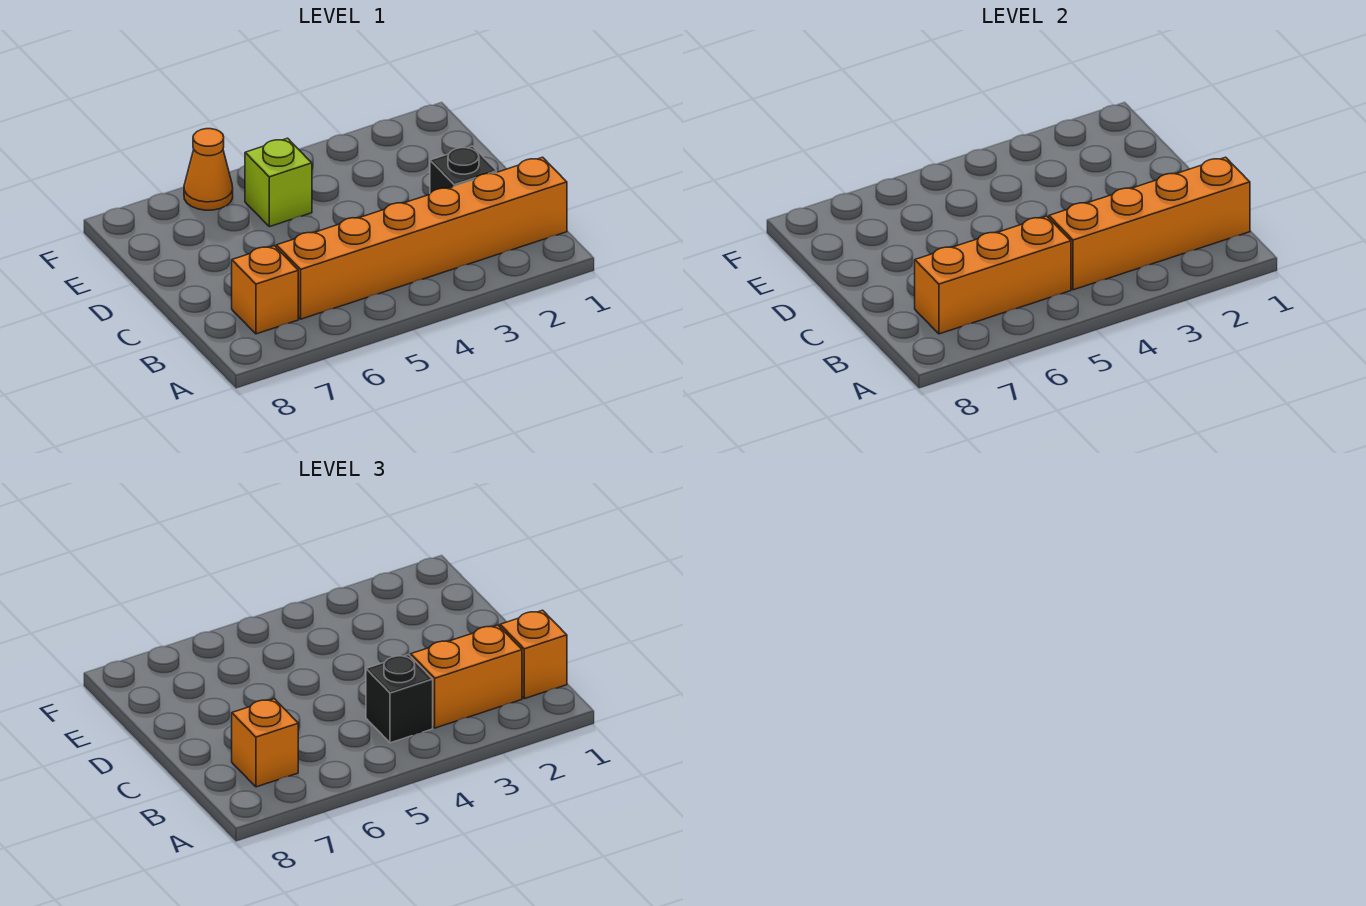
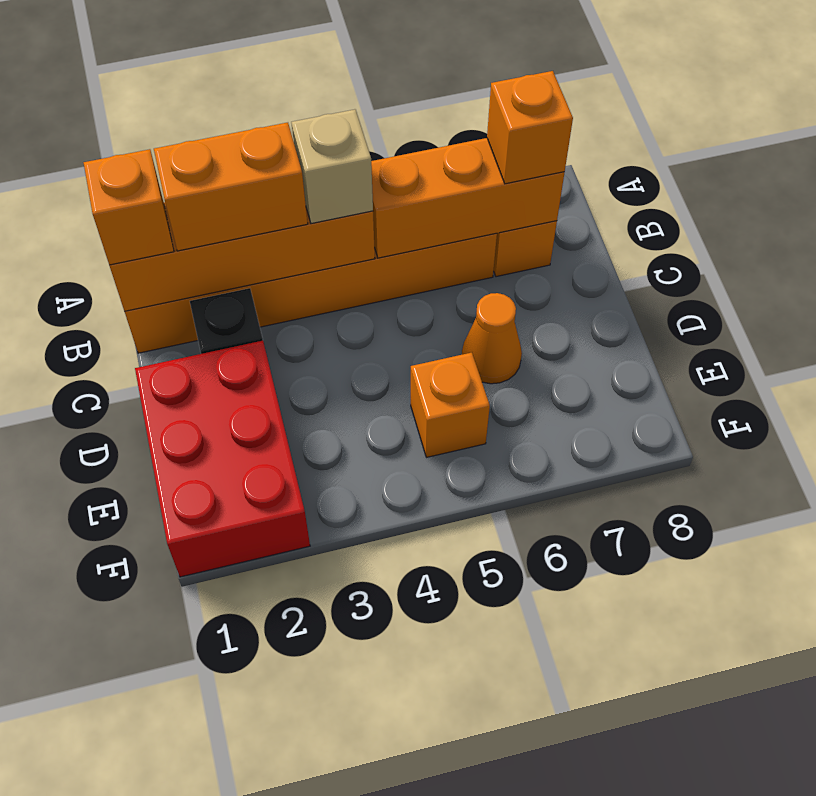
black 1x1 brick [366,654,433,743] -> tan 1x1 brick [291,109,373,224]
none -> red 2x3 brick [135,341,310,577]
lime 1x1 brick [245,138,312,227] -> orange 1x1 brick [411,353,490,457]
orange 1x1 cone [184,129,233,210] -> orange 1x1 cone moved to [462,293,522,384]

